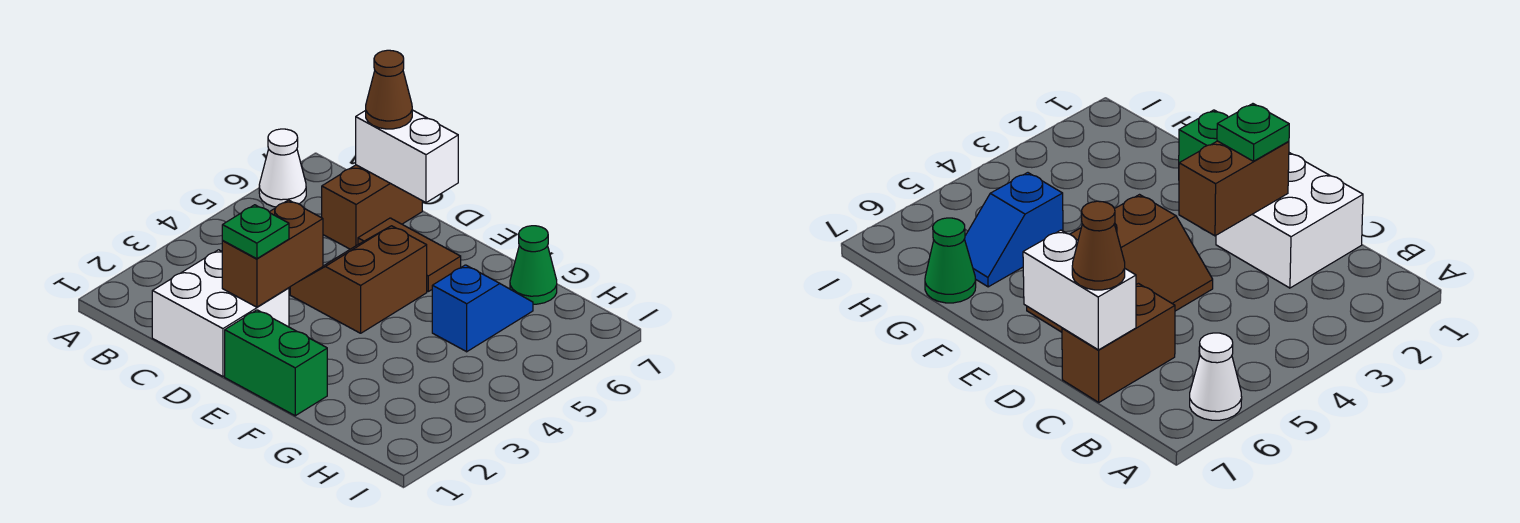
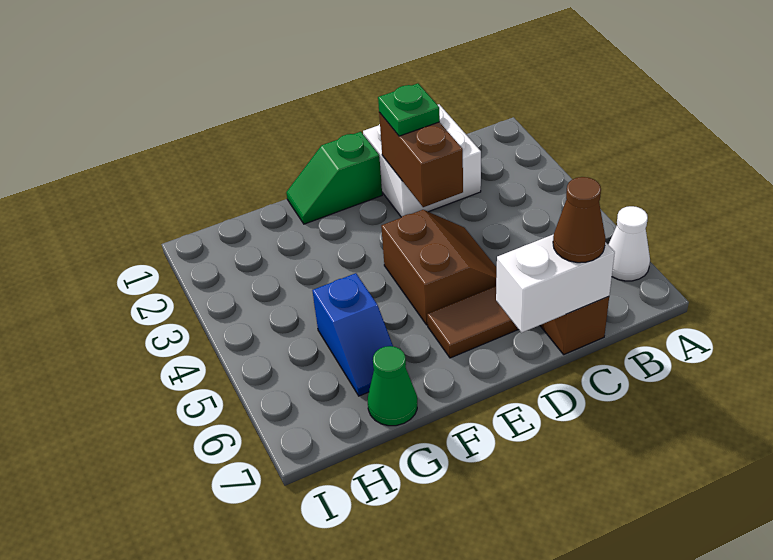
green 1x2 brick [225,310,327,416] -> green 1x2 slope [286,132,382,224]

